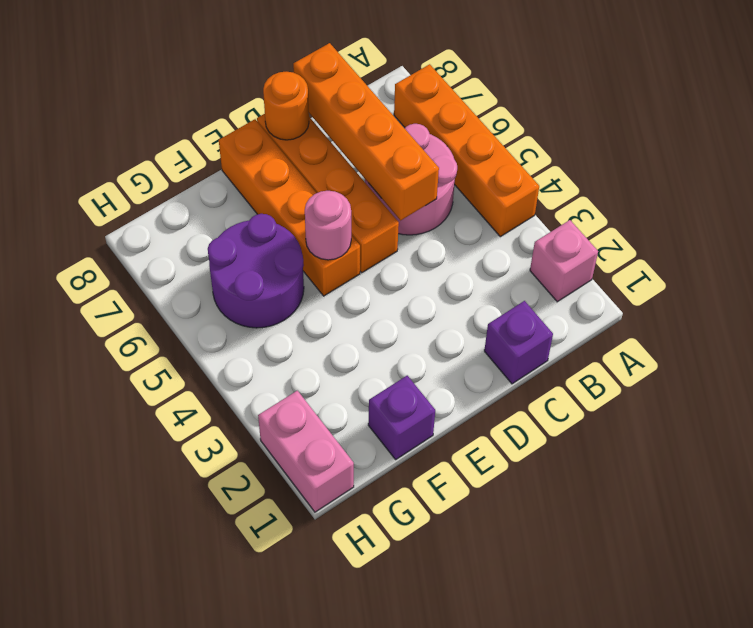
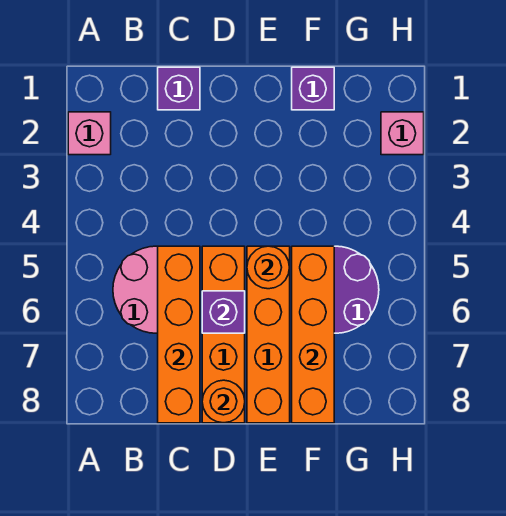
orange 1x4 brick [394,64,539,237] -> orange 1x4 brick moved to [292,246,334,423]
none -> purple 1x1 brick [202,291,245,333]
pink 1x1 round brick [305,191,351,260] -> orange 1x1 round brick [247,246,290,289]
pink 1x2 brick [258,391,354,512] -> pink 1x1 brick [381,112,424,155]

